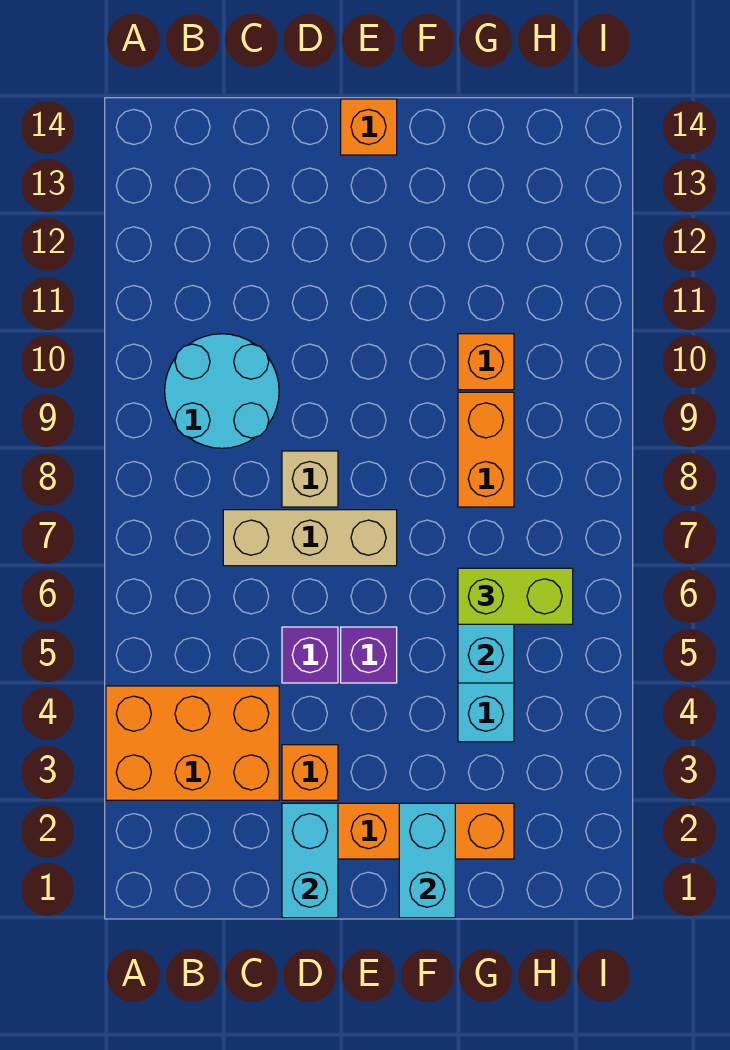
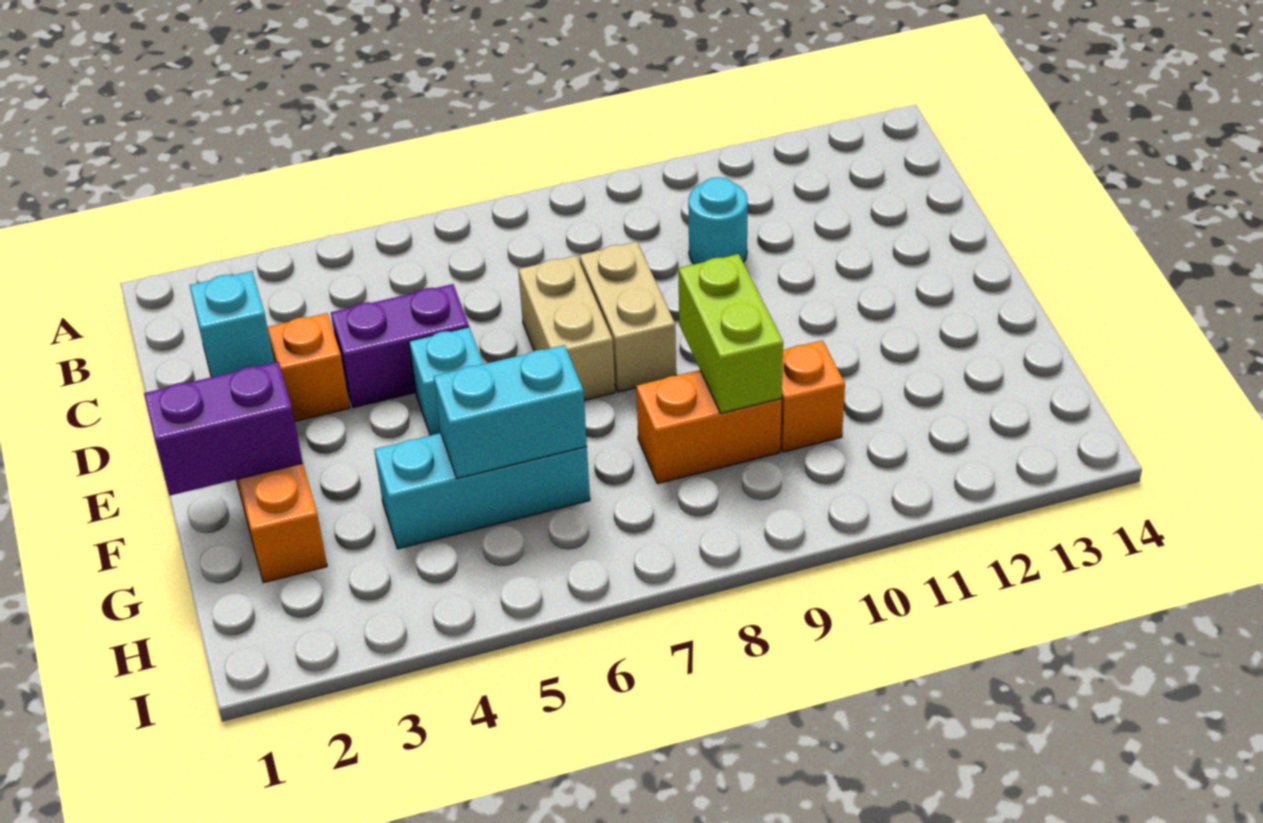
orange 2x3 brick [106,686,279,800] -> none
cyan 2x2 round brick [165,334,279,448] -> cyan 1x1 round brick [688,177,748,264]
tan 1x3 brick [223,510,397,566] -> tan 1x2 brick [518,256,615,400]
cyan 1x2 brick [282,803,338,918] -> cyan 1x1 brick [189,271,274,377]
purple 1x1 brick [282,627,338,683] -> purple 1x2 brick [331,284,469,408]
tan 1x1 brick [282,451,338,507] -> tan 1x2 brick [580,242,676,392]
purple 1x1 brick [341,627,397,683] -> cyan 1x1 brick [409,327,483,435]
orange 1x1 brick [341,99,397,155] -> none
cyan 1x2 brick [399,803,455,918] -> purple 1x2 brick [144,362,303,496]
lime 1x2 brick [458,568,573,624] -> lime 1x2 brick moved to [678,254,783,413]

